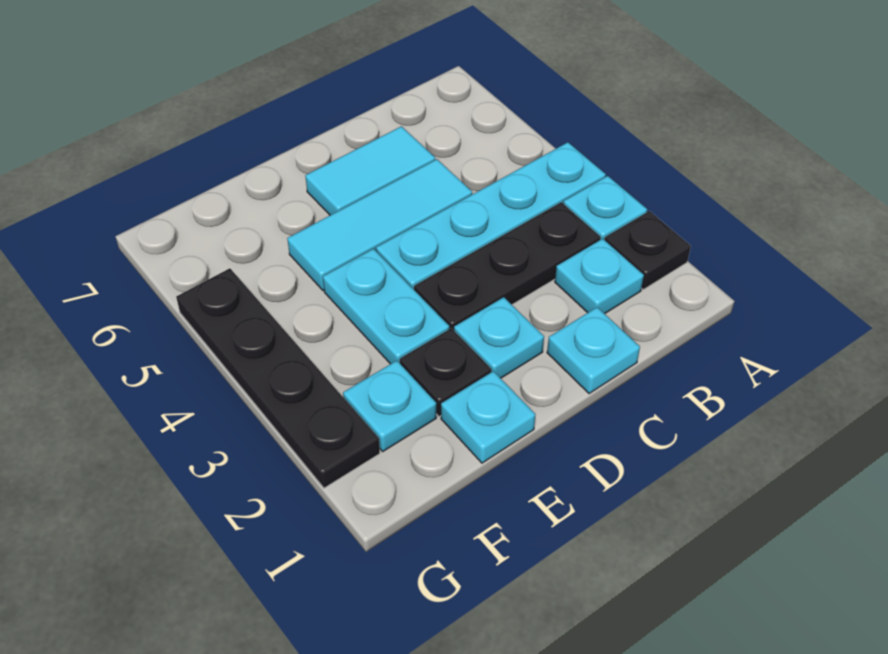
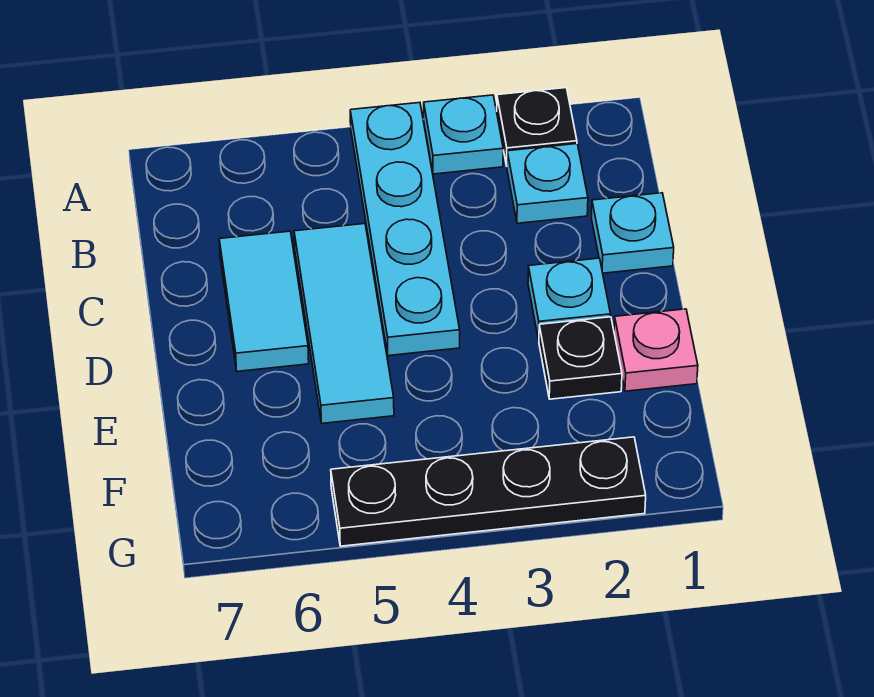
black 1x3 plate [414,202,601,330] -> none
cyan 1x1 plate [441,371,536,463] -> pink 1x1 plate [614,309,698,391]
cyan 1x2 plate [323,249,449,364] -> none
cyan 1x1 plate [343,361,436,451] -> none

